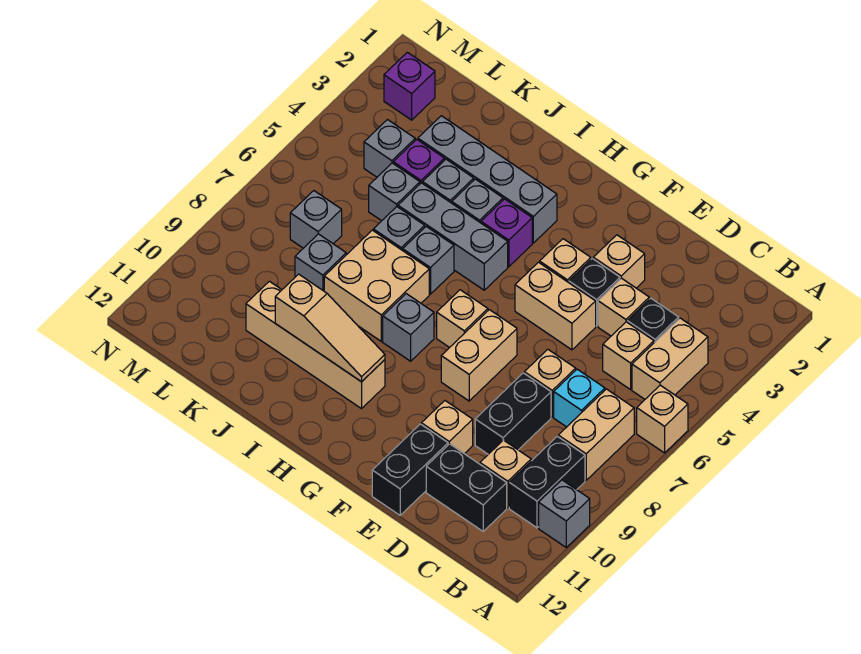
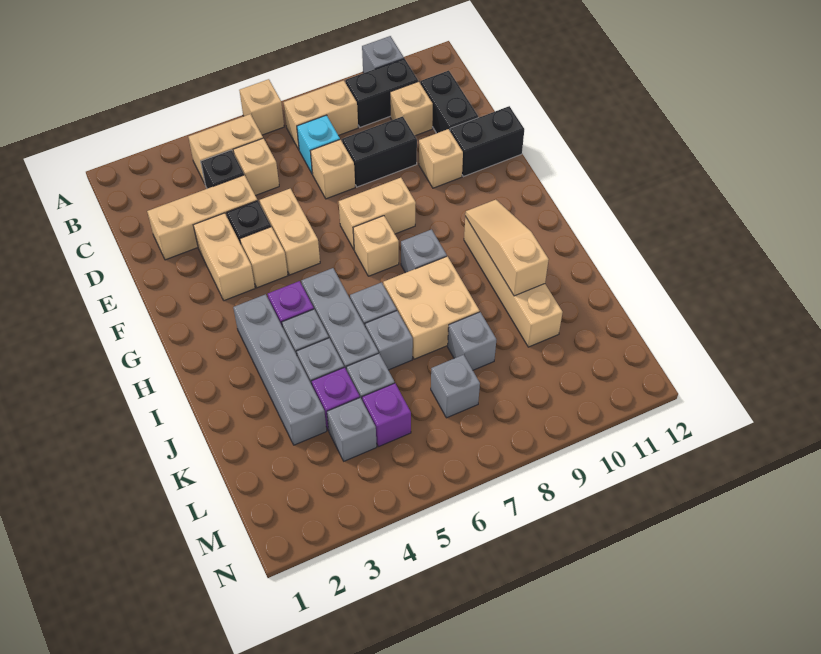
tan 1x1 brick [598,278,649,336] -> tan 1x3 brick [147,175,257,260]
tan 1x1 brick [593,235,645,288] -> tan 1x2 brick [193,213,255,301]
purple 1x1 brick [384,52,435,120] -> purple 1x1 brick moved to [362,383,411,447]

